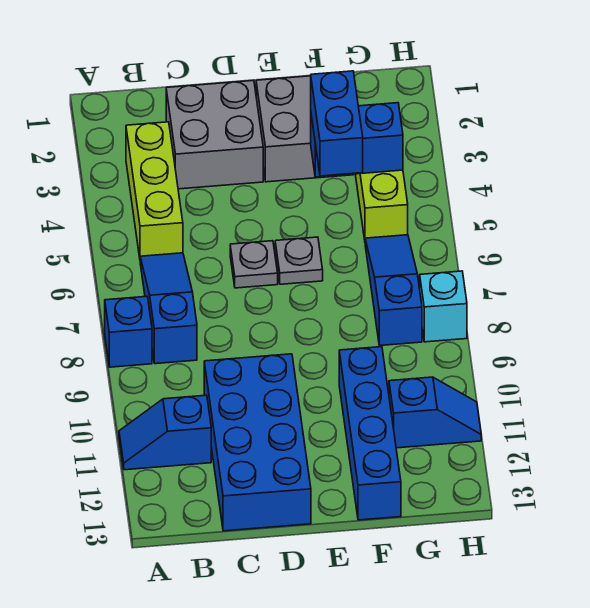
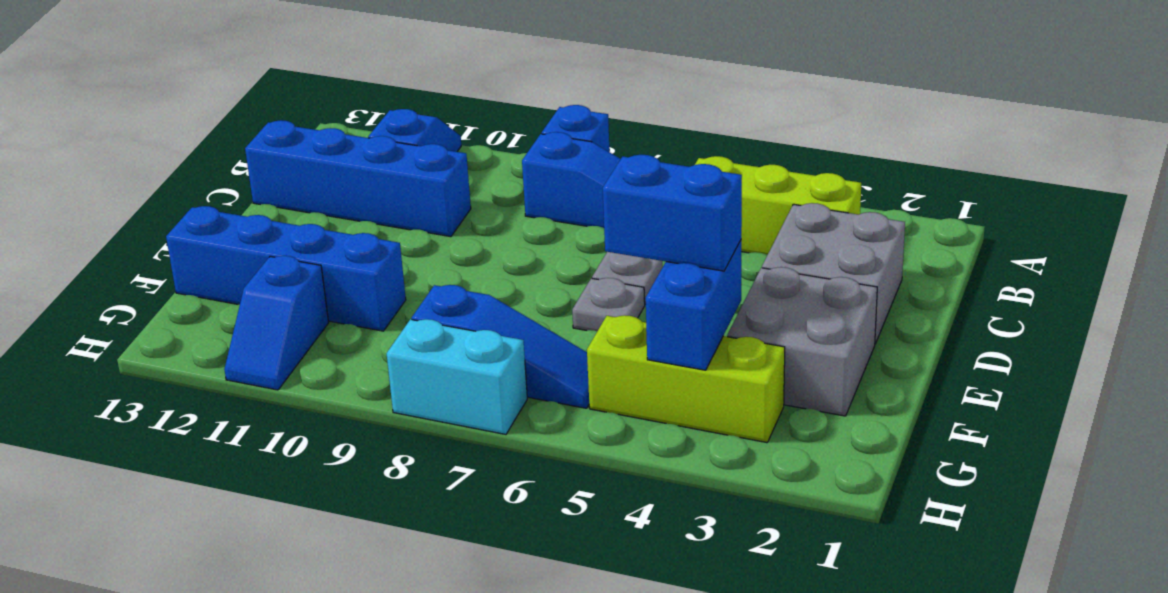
blue 2x4 brick [204,354,311,531] -> blue 1x4 brick [245,120,471,237]
cyan 1x1 brick [420,271,467,342] -> cyan 1x2 brick [386,319,527,434]

